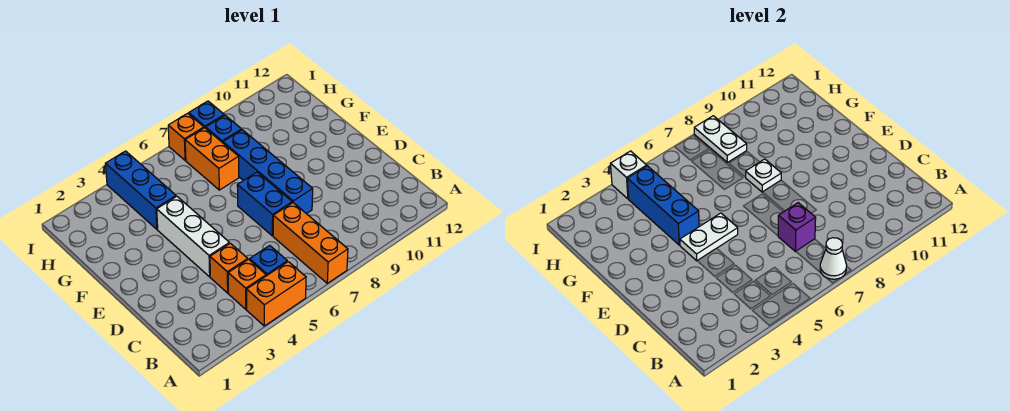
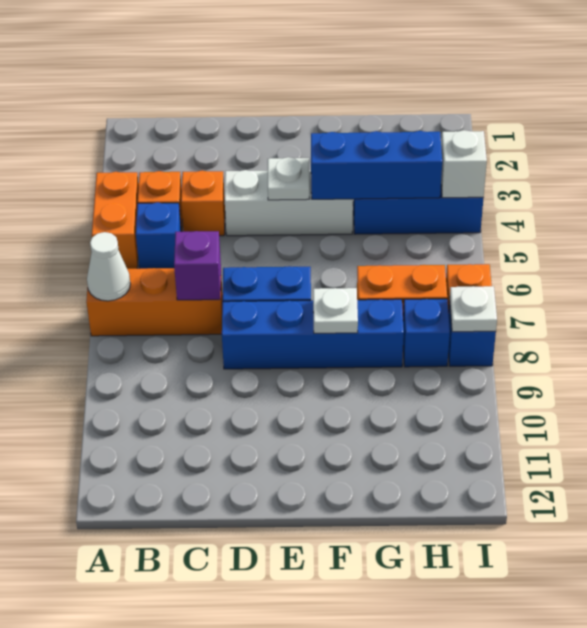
white 1x2 plate [680,213,738,261] -> white 1x1 plate [268,157,310,200]
white 1x2 plate [694,116,747,162] -> white 1x1 plate [449,286,497,332]

